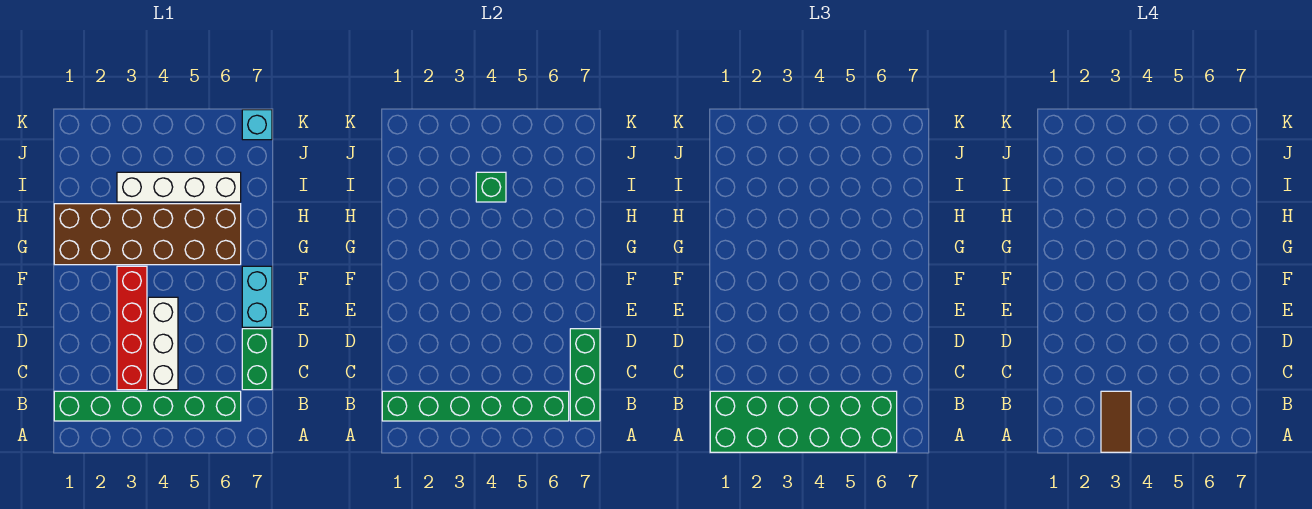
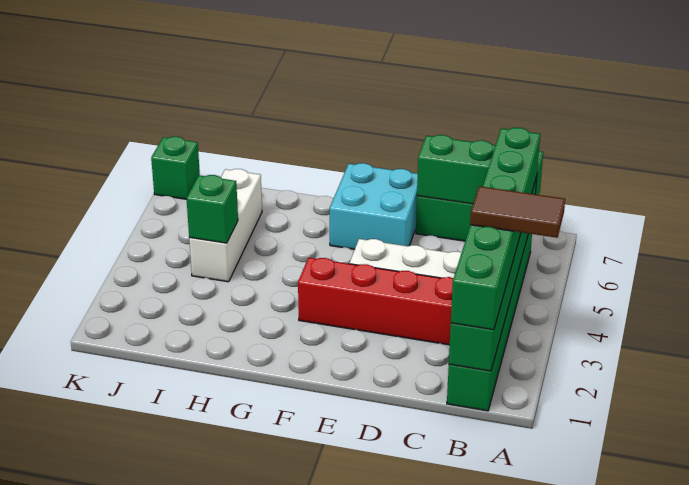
green 2x6 brick [710,391,897,452] -> green 1x6 brick [451,128,540,330]
cyan 1x2 brick [242,266,272,327] -> cyan 2x2 brick [330,163,418,249]
brown 2x6 brick [54,204,241,265] -> none
white 1x4 brick [117,172,241,202] -> white 1x3 brick [189,169,262,282]
cyan 1x1 brick [242,110,272,140] -> green 1x1 brick [151,137,200,199]

